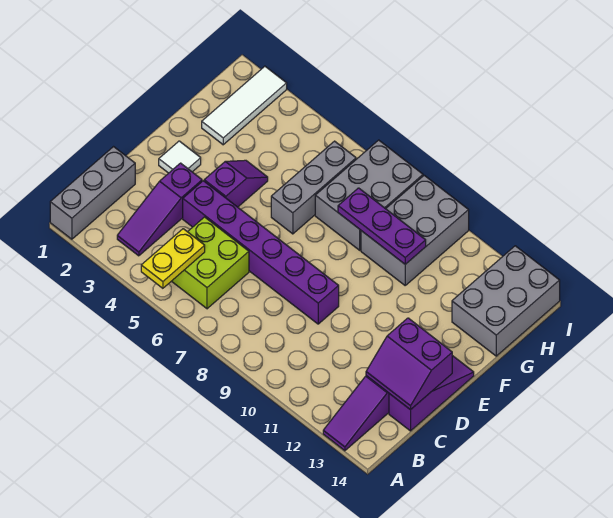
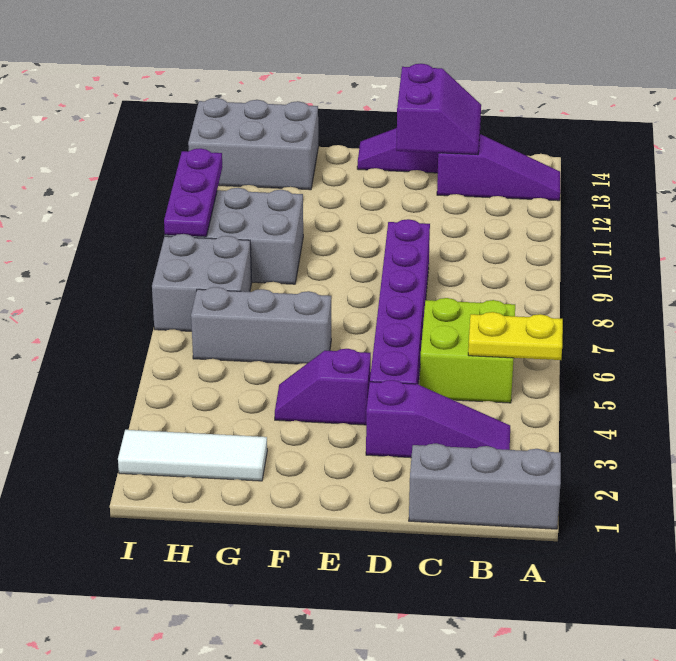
white 1x1 tile [159,141,201,173] -> none
grey 2x3 brick [315,140,423,250] -> grey 2x2 brick [152,234,252,331]
purple 1x3 plate [338,188,426,264] -> purple 1x3 plate moved to [164,148,222,237]

